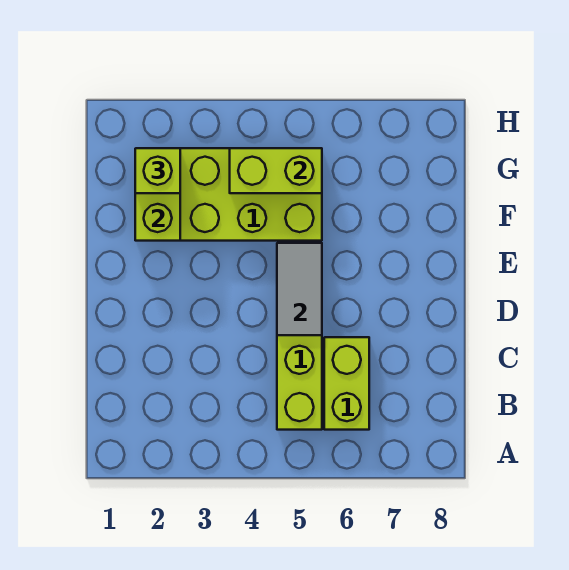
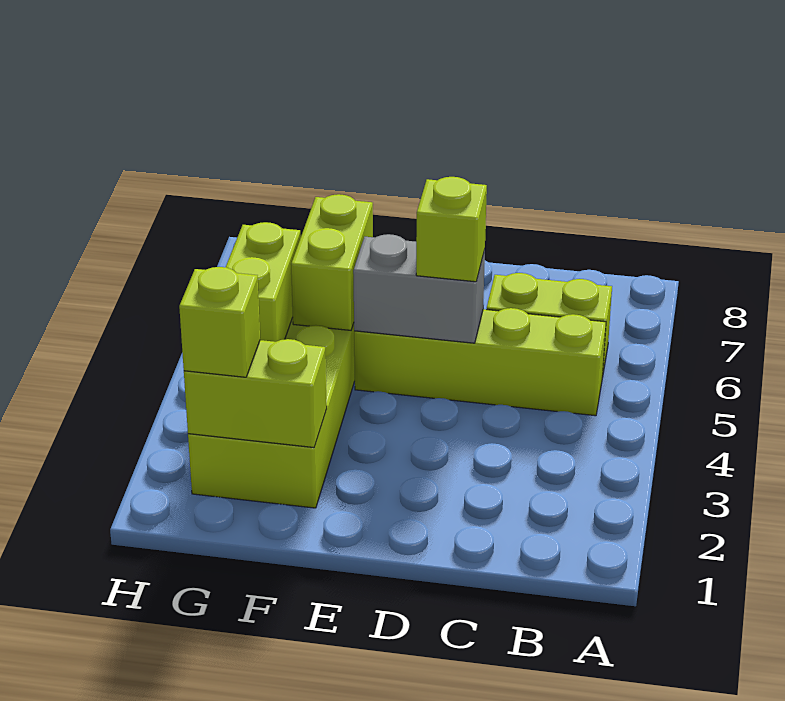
grey 1x2 tile [277,243,322,335] -> grey 1x2 brick [353,234,485,343]
none -> lime 1x1 brick [416,177,487,282]
none -> lime 1x2 brick [291,194,373,330]

